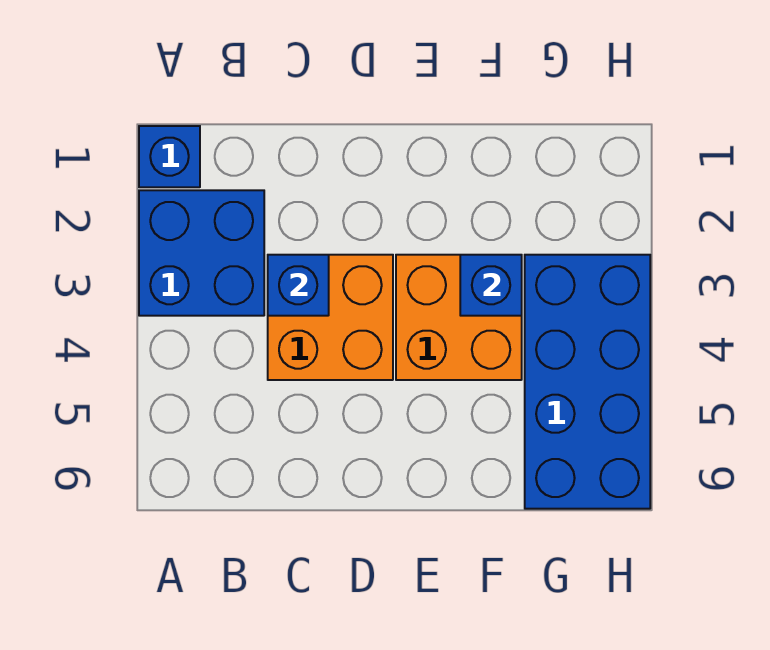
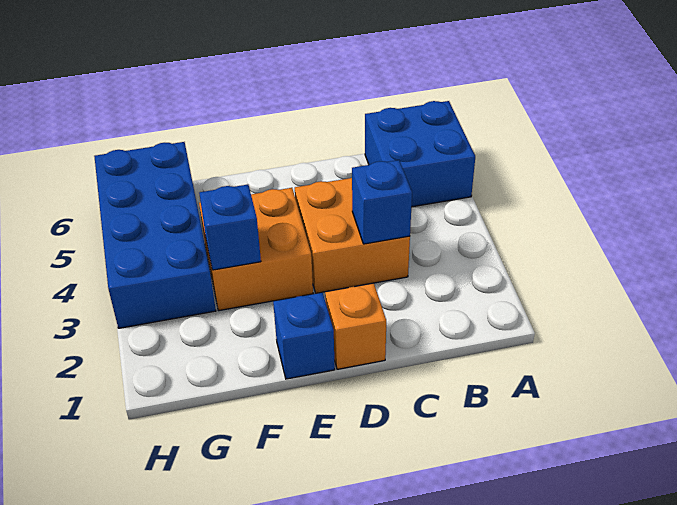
blue 1x1 brick [139,126,200,187] -> blue 1x1 brick moved to [273,292,335,379]
blue 2x2 brick [139,190,264,316] -> blue 2x2 brick moved to [365,101,475,207]
none -> orange 1x1 brick [325,283,386,369]

